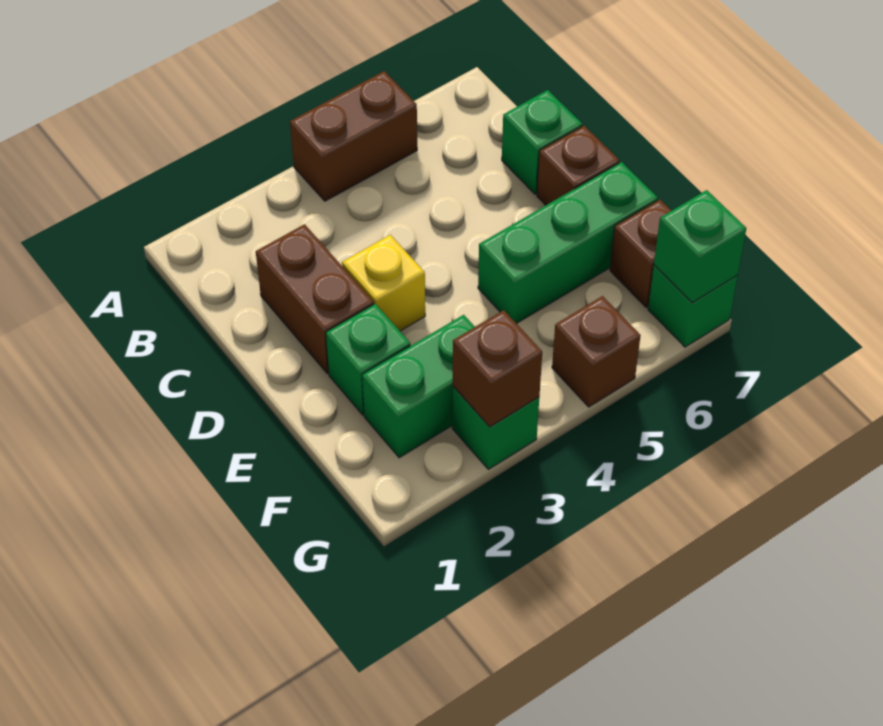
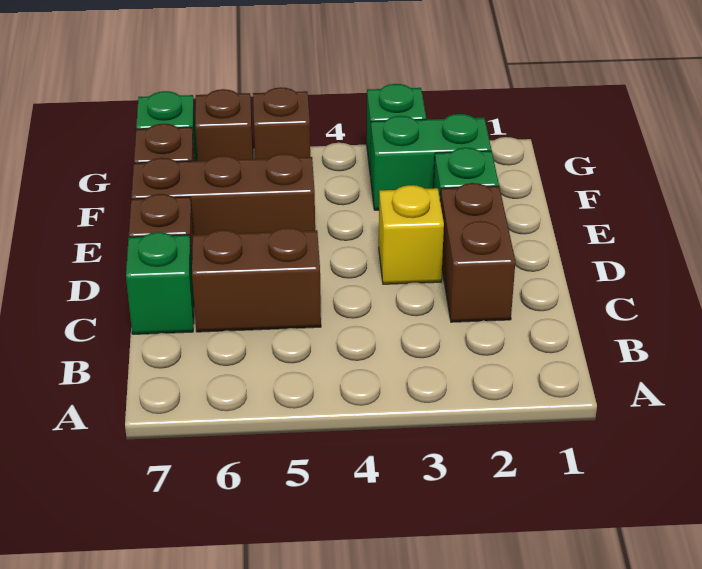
brown 1x2 brick [290,71,417,201] -> brown 1x2 brick moved to [192,228,321,332]
green 1x3 brick [478,162,658,324] -> brown 1x3 brick [131,154,315,235]
brown 1x1 brick [453,310,542,427] -> brown 1x1 brick moved to [195,89,253,161]
green 1x1 brick [654,190,746,303] -> none

